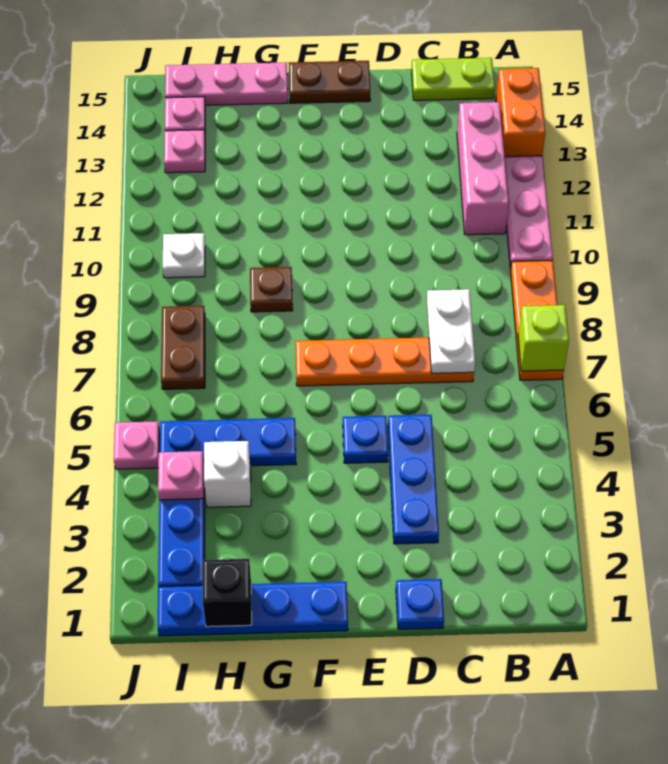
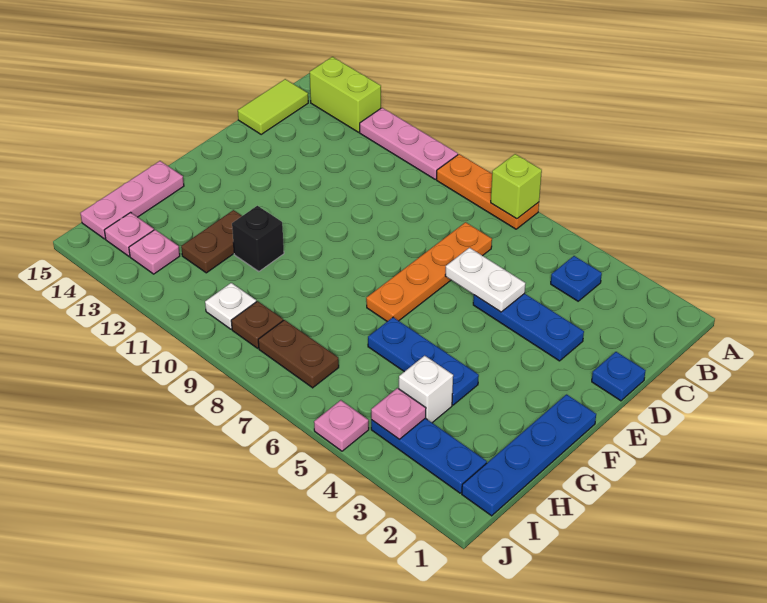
orange 1x2 brick [496,68,545,156] -> lime 1x2 brick [310,57,381,132]
pink 1x3 brick [457,102,509,235] -> none
lime 1x2 plate [412,58,495,100] -> lime 1x2 tile [238,79,308,135]
white 1x2 plate [427,289,475,373] -> white 1x2 plate moved to [445,248,525,312]
blue 1x1 plate [343,416,388,463] -> blue 1x1 plate moved to [551,256,602,301]
brown 1x2 plate [289,61,370,103] -> brown 1x2 plate moved to [181,210,242,273]
blue 1x3 plate [160,418,296,466] -> blue 1x3 plate turned to [368,317,479,405]
brown 1x1 plate [250,267,293,312] -> brown 1x1 plate moved to [231,301,283,348]
black 1x1 brick [203,559,252,627] -> black 1x1 brick moved to [232,206,284,272]

